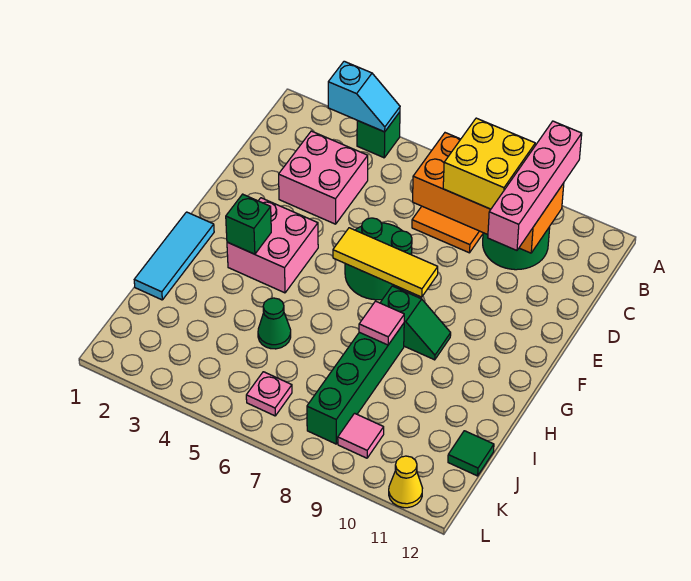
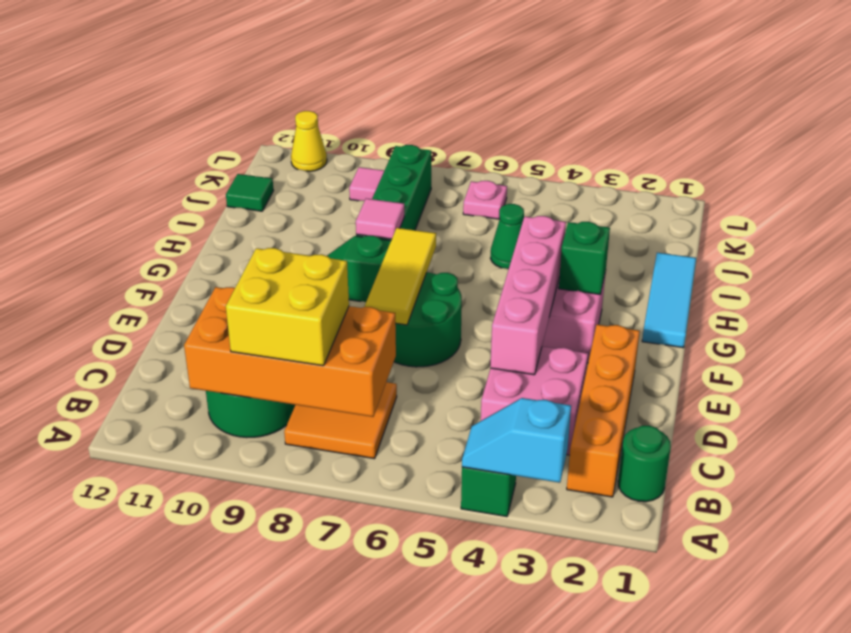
pink 1x4 brick [488,121,582,250] -> pink 1x4 brick moved to [490,216,566,375]
none -> green 1x1 round brick [618,426,671,502]
none -> orange 1x4 brick [567,325,640,497]
yellow 1x3 tile [333,228,438,297] -> yellow 1x3 tile turned to [365,228,436,325]

